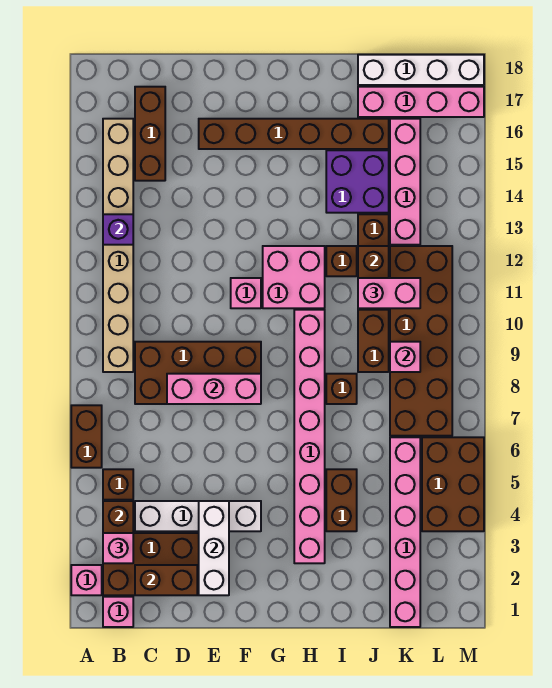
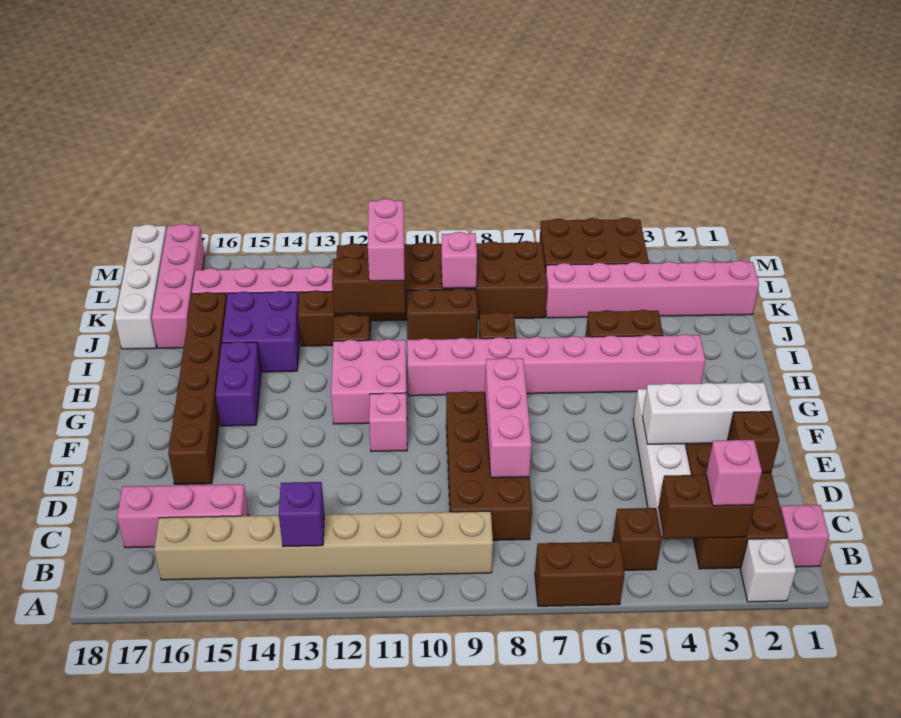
pink 1x1 brick [71,565,102,595] -> white 1x1 brick [740,538,796,602]
brown 1x2 brick [135,565,197,595] -> brown 1x1 brick [728,411,779,473]
brown 1x3 brick [135,87,165,181] -> pink 1x3 brick [117,484,248,548]
none -> purple 1x2 brick [216,341,261,426]

